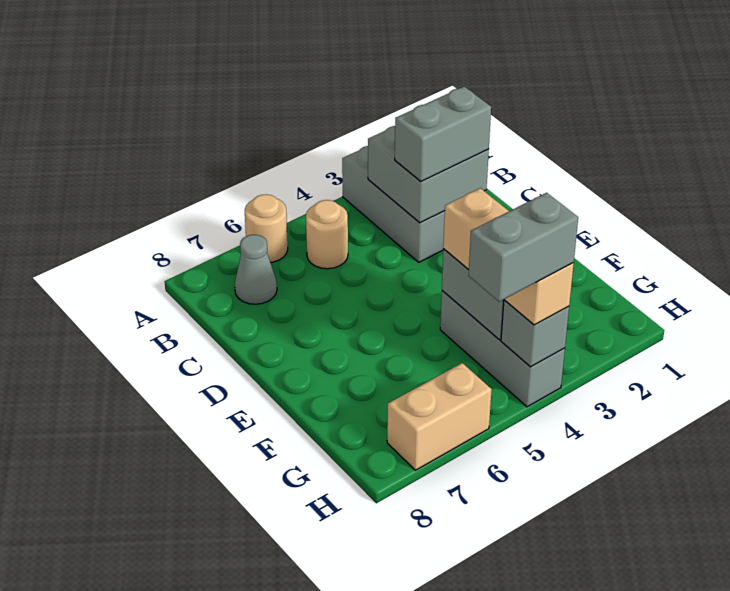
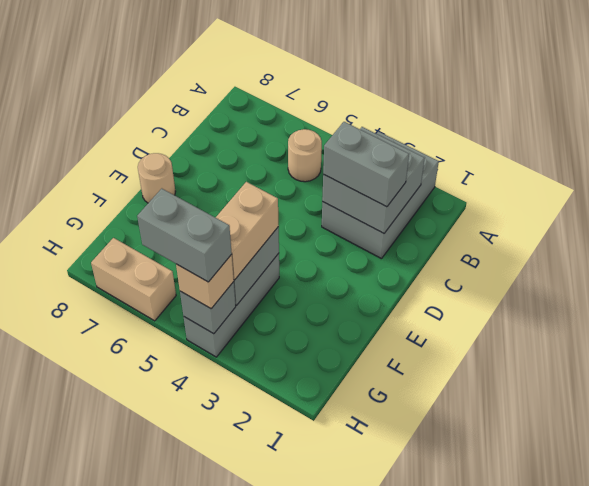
tan 1x1 round brick [245,194,288,262] -> tan 1x1 round brick moved to [138,153,176,203]
grey 1x1 cone [235,235,277,304] -> none

